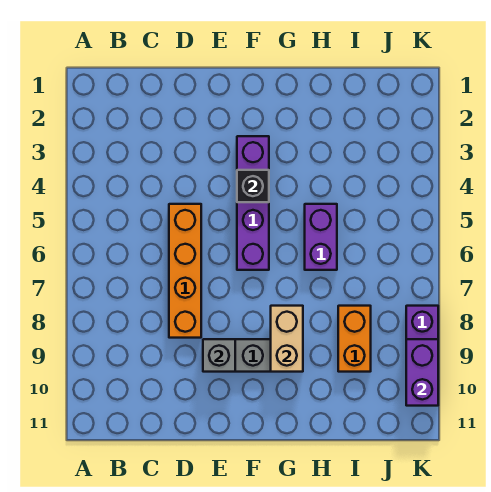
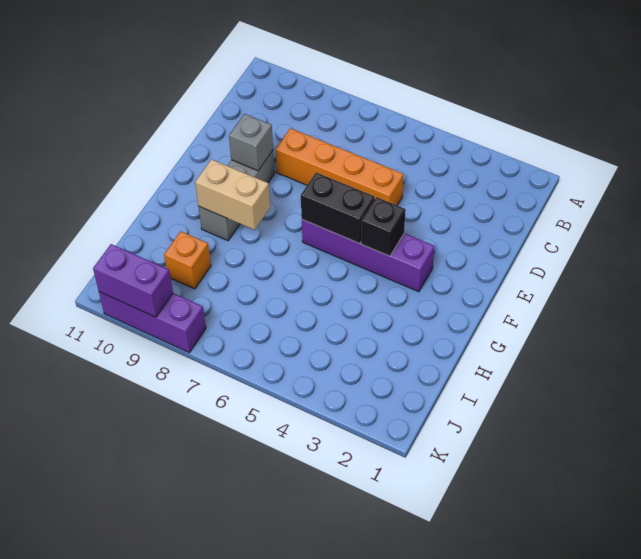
none -> black 1x2 brick [300,172,375,243]
purple 1x2 brick [305,204,337,270] -> none
orange 1x2 brick [338,306,371,372] -> orange 1x1 brick [164,231,211,289]

